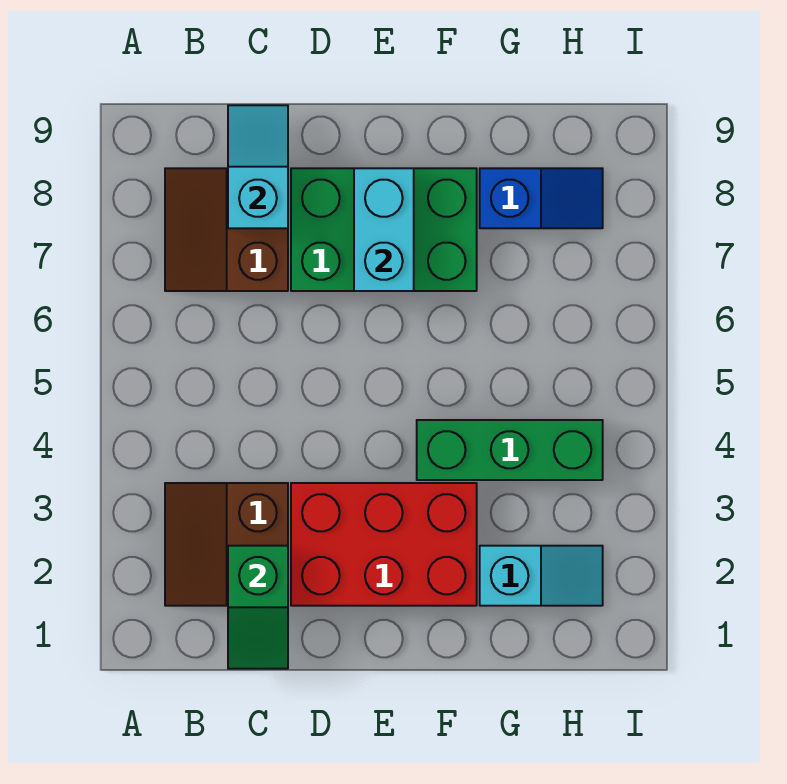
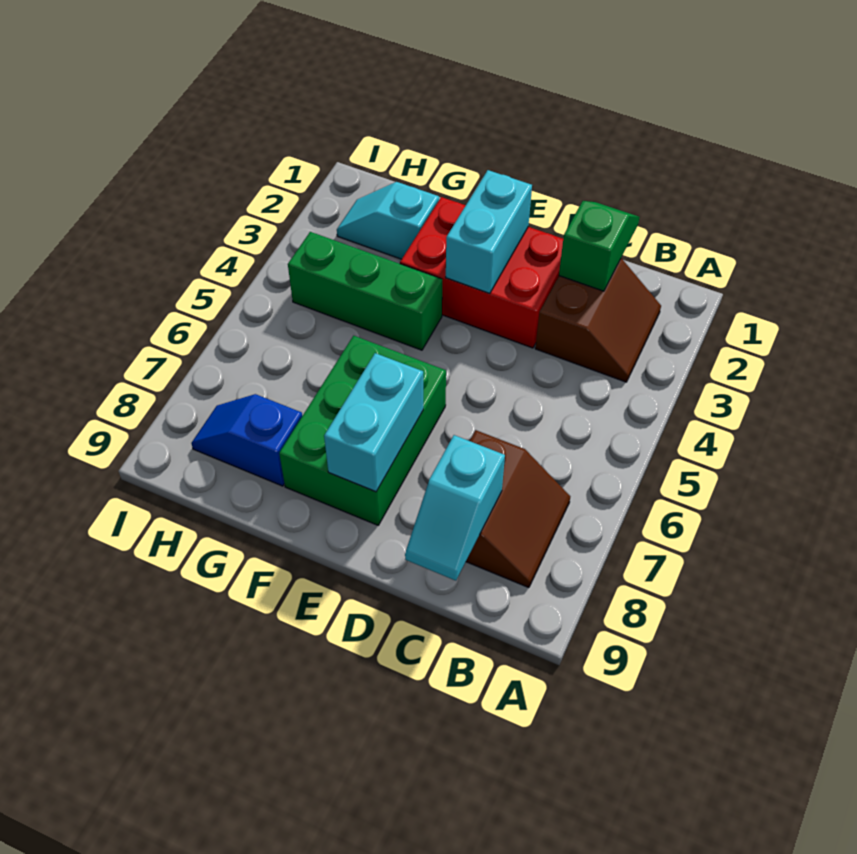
green 2x3 brick [291,168,477,291] -> green 2x3 brick turned to [279,336,446,525]
none -> cyan 1x2 brick [446,170,532,293]

